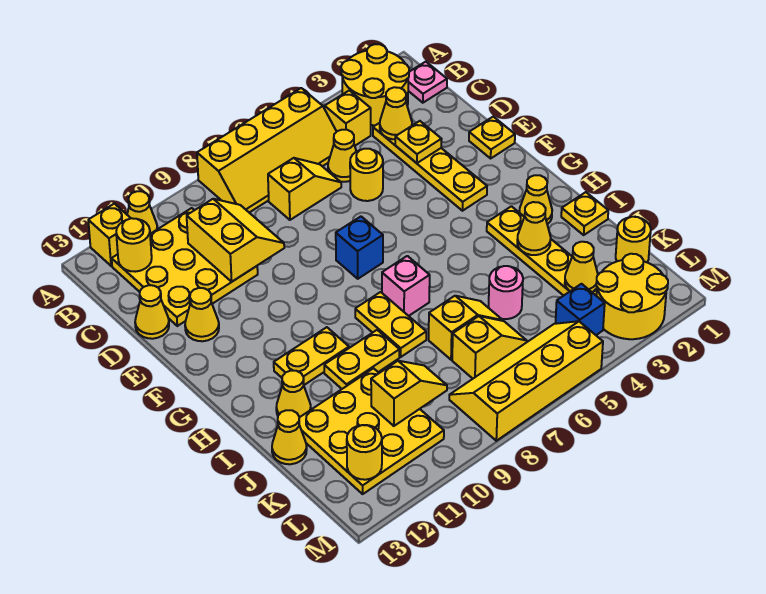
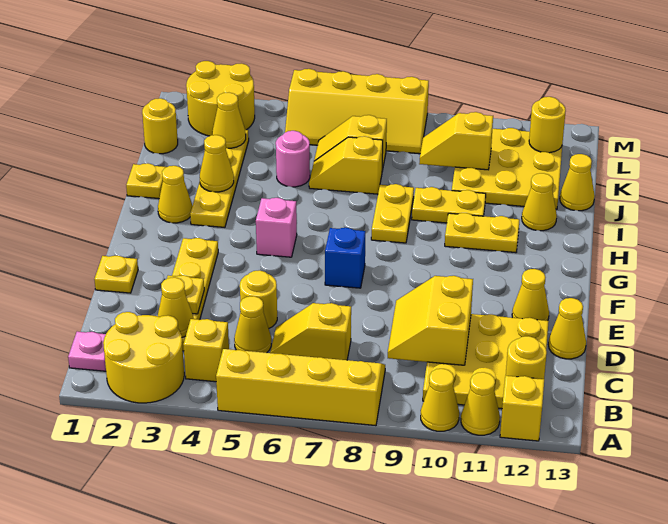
none -> yellow 1x1 cone [421,369,459,431]
pink 1x1 brick [382,256,430,316] -> pink 1x1 brick moved to [256,198,297,257]
blue 1x1 brick [555,284,605,335] -> none

